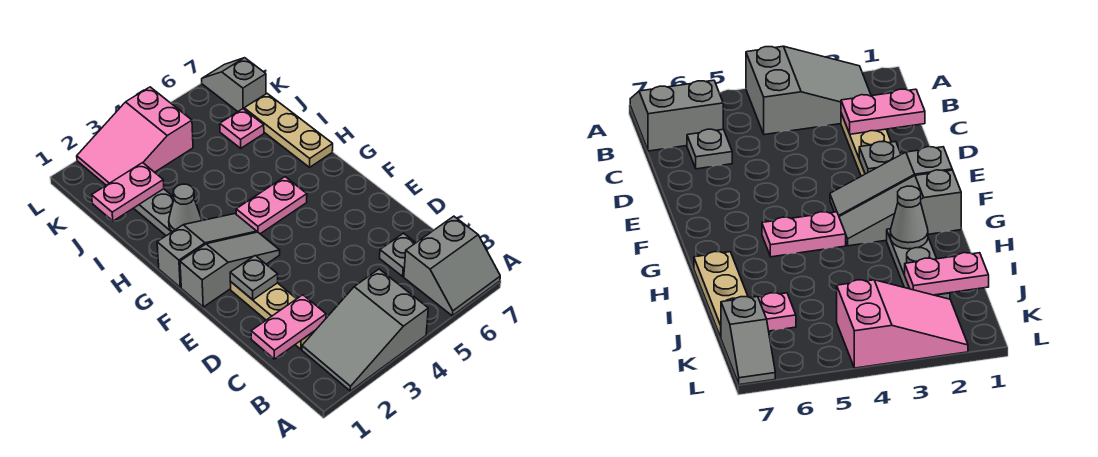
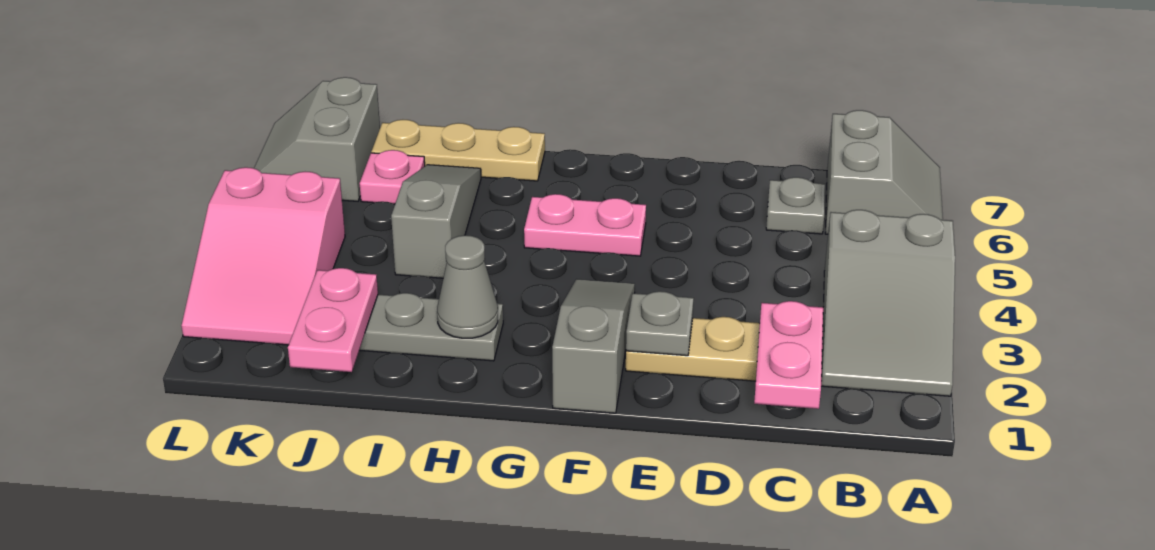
grey 1x3 slope [157,214,257,287] -> grey 1x3 slope moved to [391,165,481,278]
pink 1x2 plate [236,177,307,234] -> pink 1x2 plate turned to [524,194,646,256]
grey 1x2 slope [202,58,266,112] -> grey 2x2 slope [254,77,380,201]

